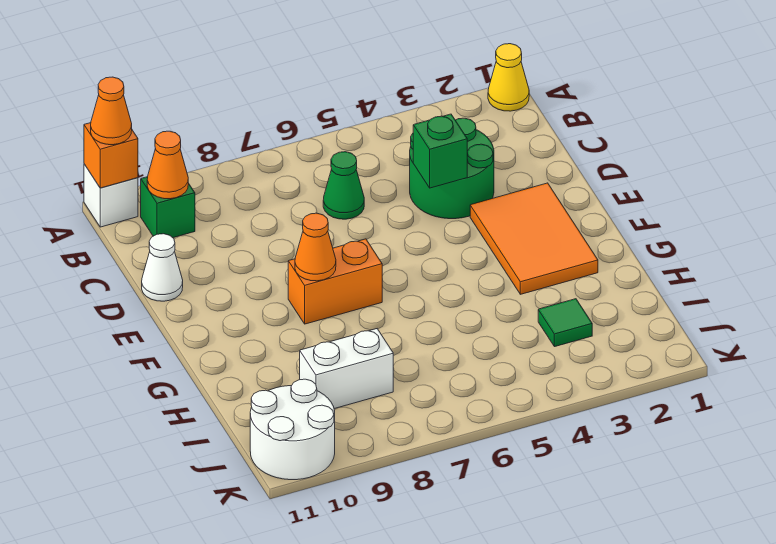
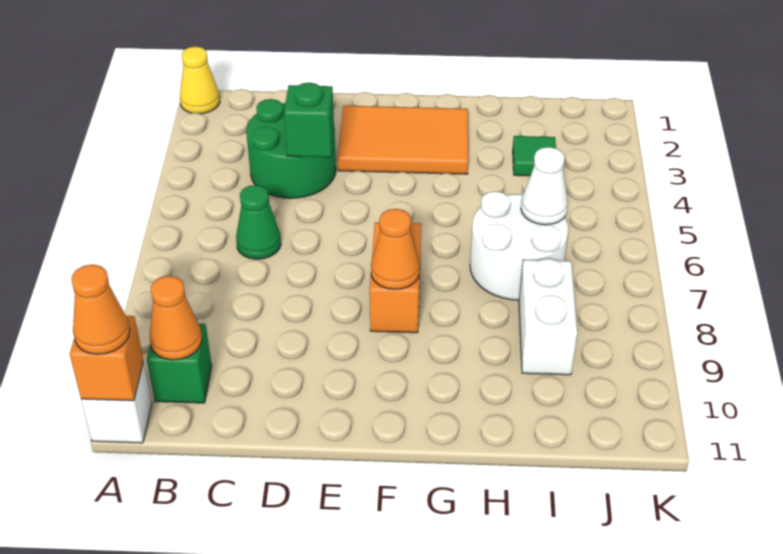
white 1x1 cone [142,234,183,301] -> white 1x1 cone moved to [521,147,568,225]
white 2x2 round brick [250,379,335,480] -> white 2x2 round brick moved to [470,191,568,300]

